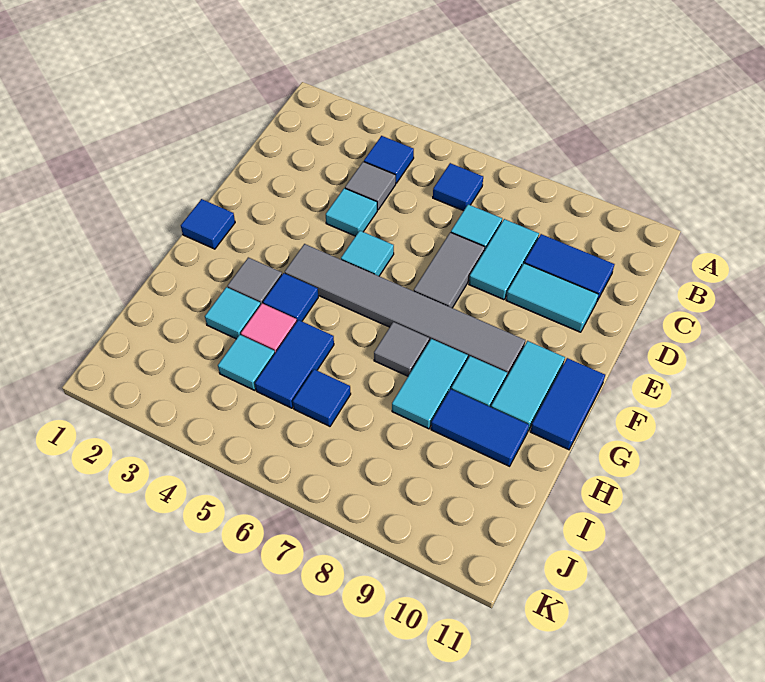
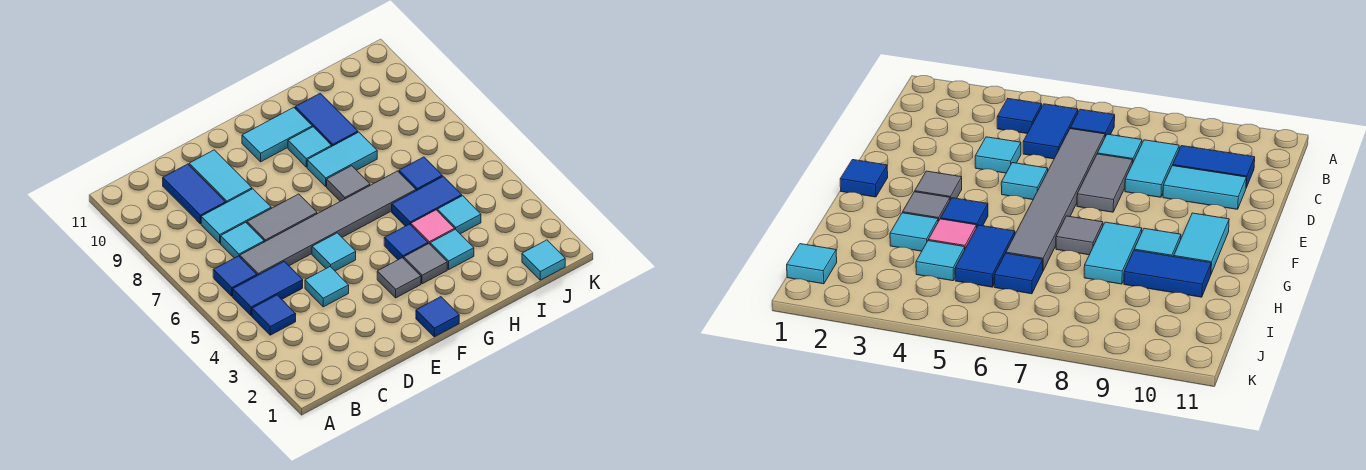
grey 1x1 tile [345,162,396,210] -> grey 1x1 tile moved to [377,258,421,298]
grey 1x6 tile [285,244,525,376] -> grey 1x6 tile turned to [240,171,416,276]
blue 1x2 tile [530,358,605,450] -> blue 1x2 tile moved to [233,261,303,316]
none -> cyan 1x1 tile [522,240,565,280]

